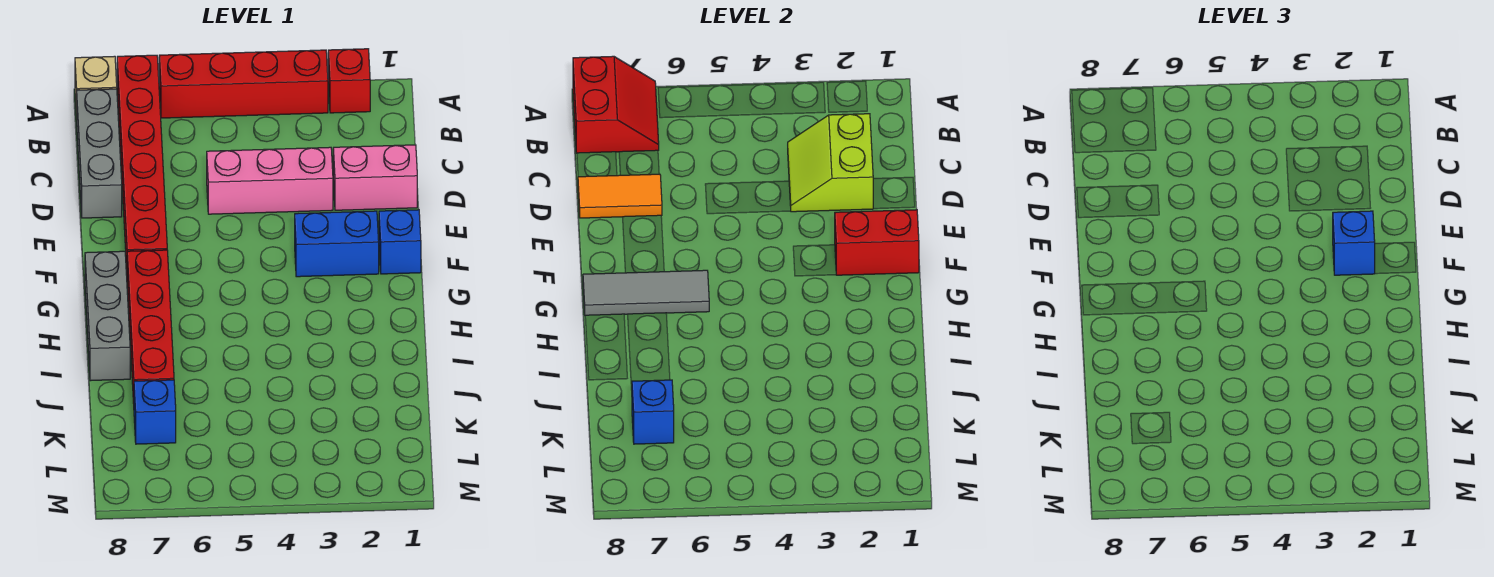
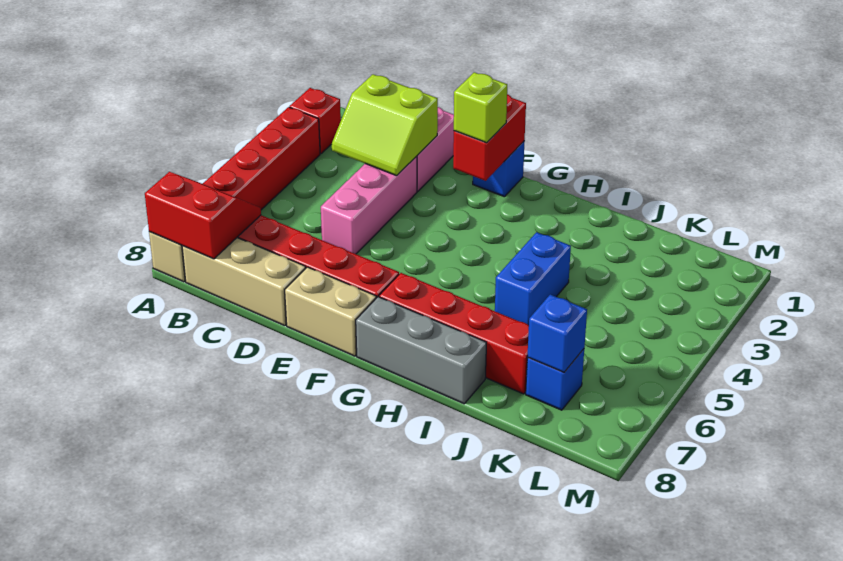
grey 1x3 brick [77,89,122,218] -> tan 1x3 brick [182,238,306,326]
orange 1x2 tile [578,174,662,218] -> none
none -> tan 1x2 brick [285,267,376,356]
blue 1x2 brick [295,211,379,277] -> blue 1x2 brick moved to [495,232,571,325]
blue 1x1 brick [1333,211,1375,275] -> lime 1x1 brick [454,72,507,143]
grey 1x3 tile [583,270,709,315] -> none

